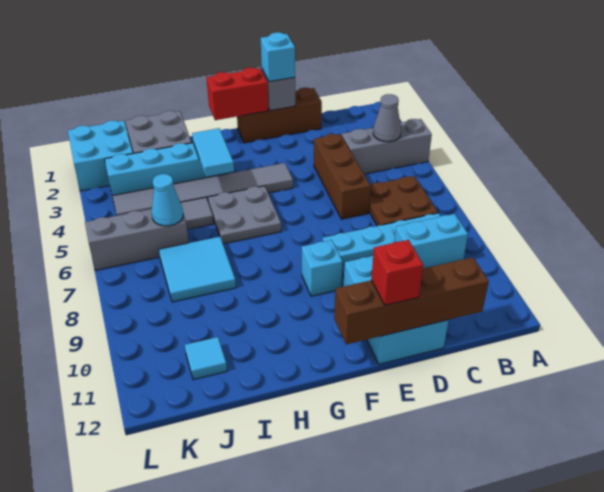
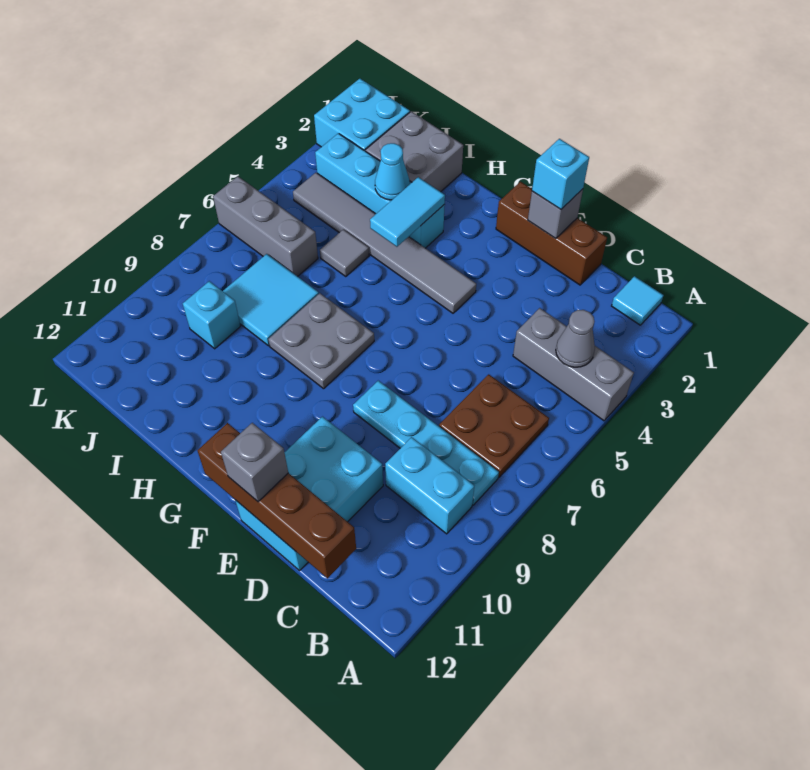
brown 1x3 brick [314,134,371,219] -> none
red 1x1 brick [371,240,423,305] -> grey 1x1 brick [221,423,288,502]
red 1x2 brick [206,68,268,120] -> none
cyan 1x1 brick [302,240,343,296] -> cyan 1x1 brick moved to [183,281,240,349]
grey 2x2 plate [208,186,281,244] -> grey 2x2 plate moved to [268,293,374,389]
cyan 1x1 cone [152,174,183,226] -> cyan 1x1 cone moved to [375,143,410,200]
cyan 1x1 tile [185,337,227,380] -> cyan 1x1 tile moved to [612,276,663,325]

